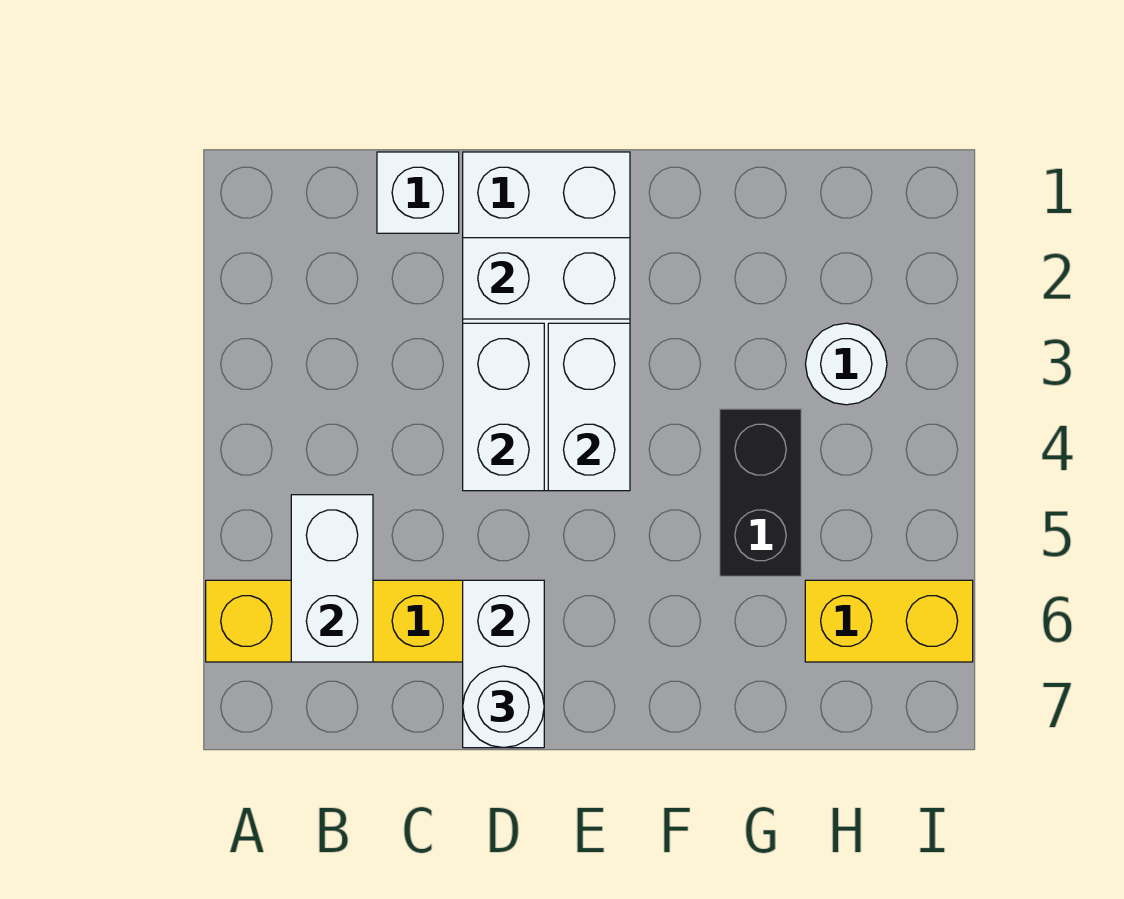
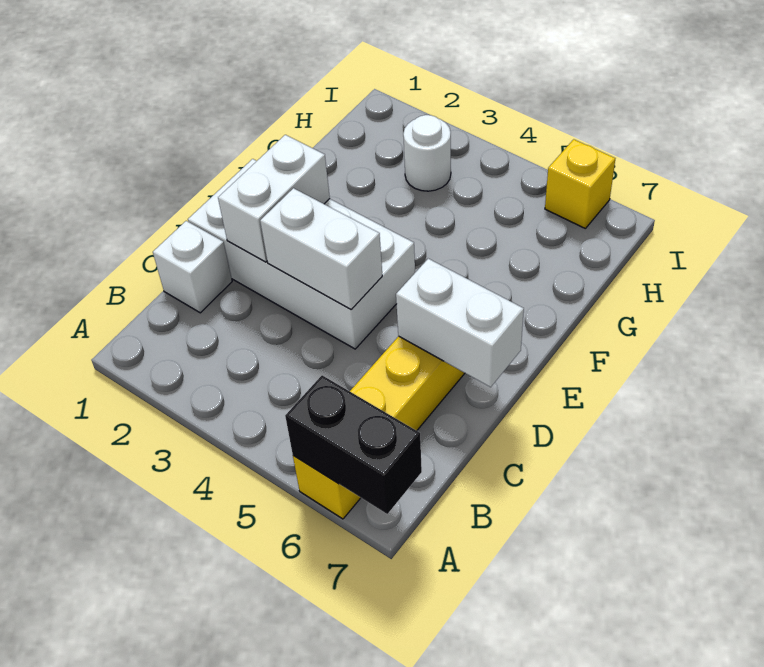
white 1x2 brick [291,495,373,662] -> none
white 1x1 round brick [463,666,544,748] -> none
white 1x2 brick [548,323,630,491] -> none
black 1x2 brick [720,409,801,576] -> black 1x2 brick moved to [285,375,422,514]
yellow 1x2 brick [805,580,973,662] -> yellow 1x1 brick [545,139,615,229]

